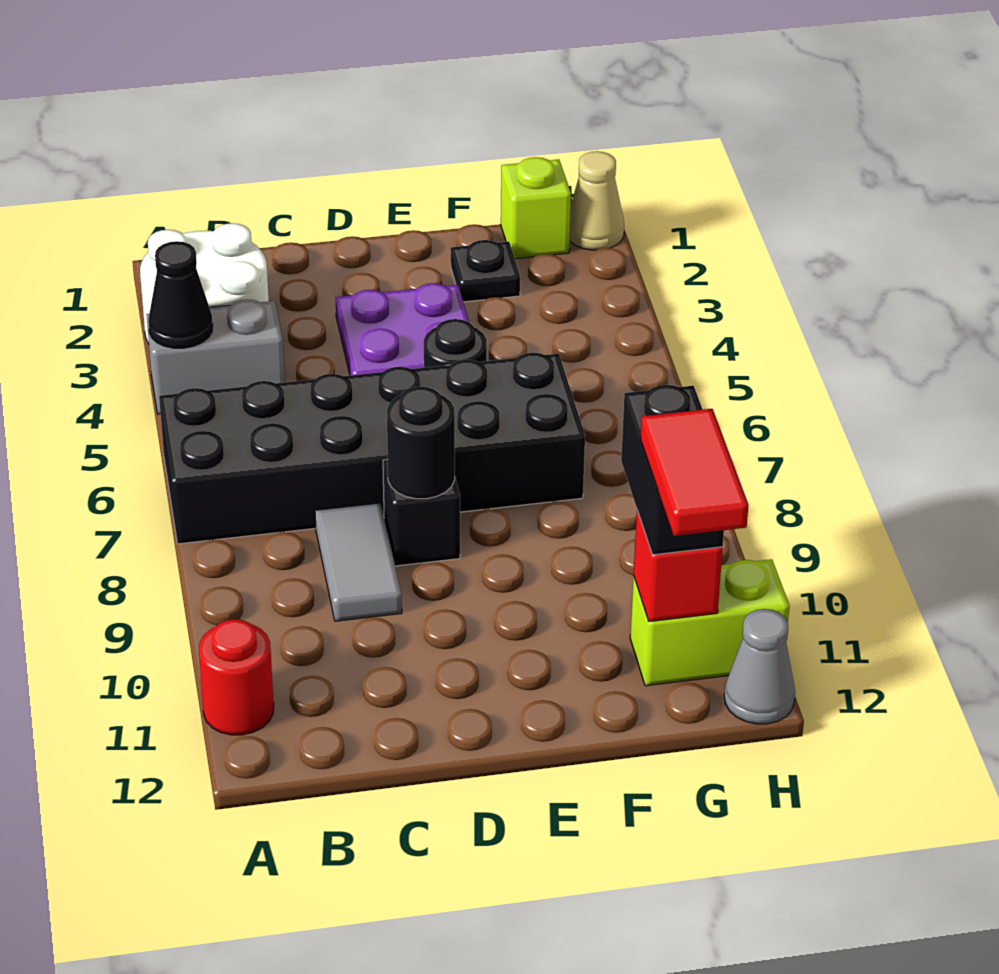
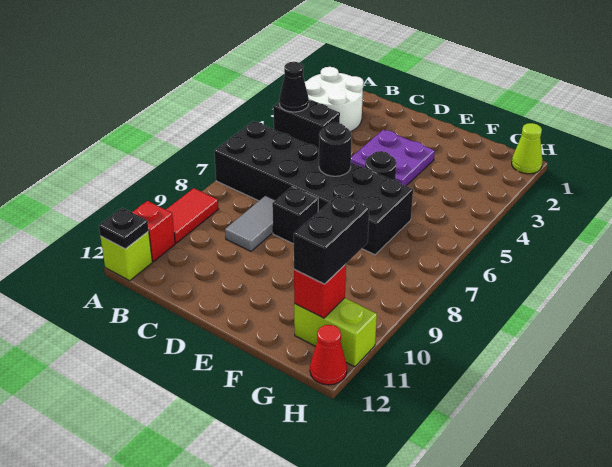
grey 1x2 brick [146,300,285,414] -> black 1x2 brick [273,100,340,149]
red 1x1 round brick [199,619,274,735] -> red 1x1 brick [132,201,175,262]
black 1x1 round brick [387,387,455,499] -> black 1x1 round brick moved to [319,123,352,176]
black 1x1 plate [451,240,520,302] -> black 1x1 plate moved to [99,208,149,249]
lime 1x1 brick [501,157,571,259] -> lime 1x1 brick moved to [100,231,152,281]
red 1x2 tile [640,409,748,536] -> red 1x2 tile moved to [166,188,218,243]
tan 1x1 cone [570,151,624,250] -> lime 1x1 cone [512,123,542,174]
grey 1x1 cone [724,609,795,724] -> red 1x1 cone [310,325,347,385]

